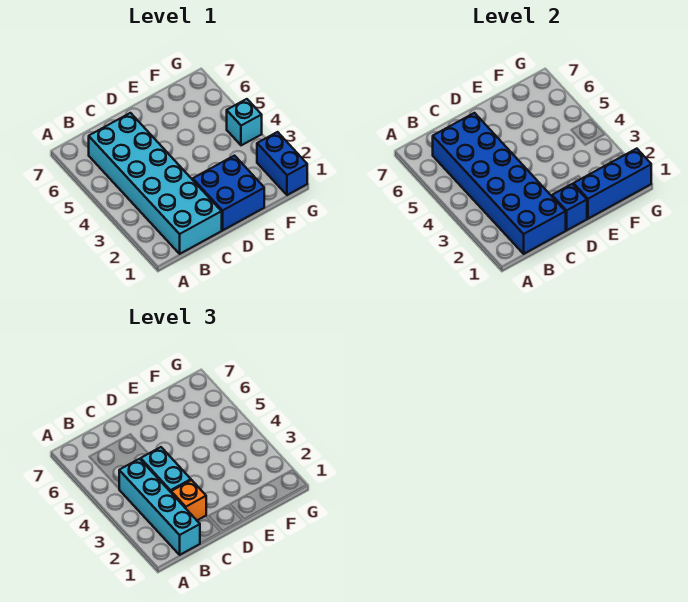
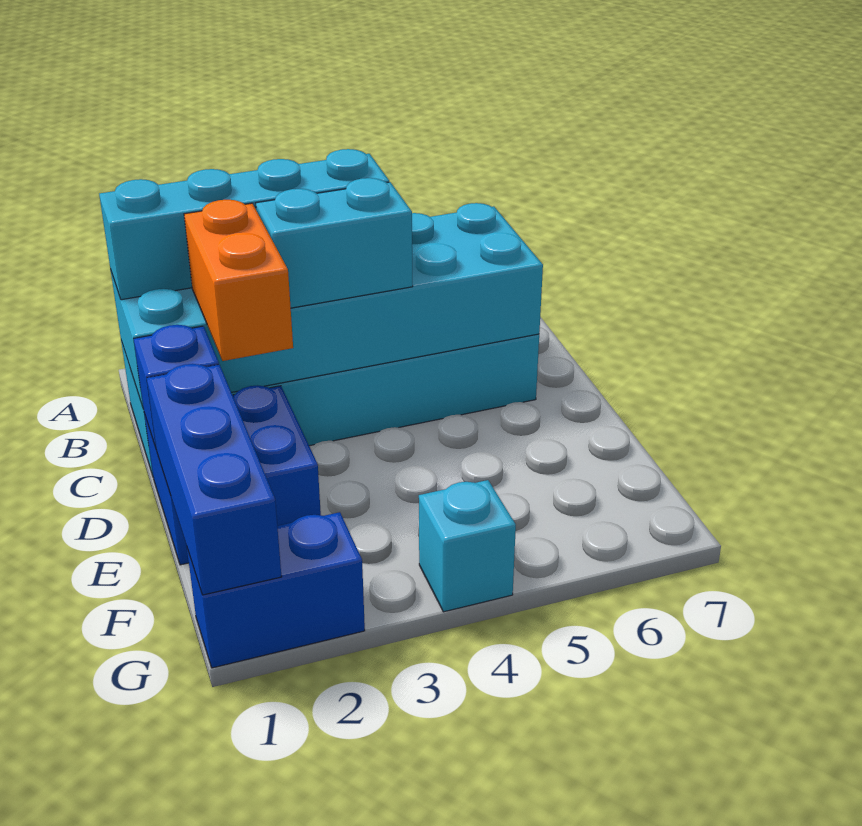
blue 2x6 brick [433,113,566,254] -> cyan 2x6 brick [111,203,543,409]
orange 1x1 brick [171,480,206,520] -> orange 1x2 brick [184,200,293,361]

